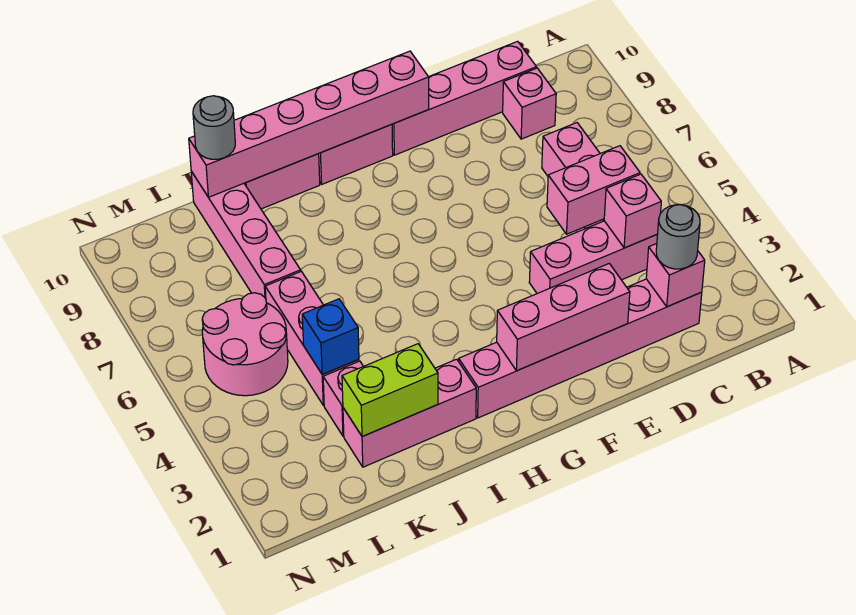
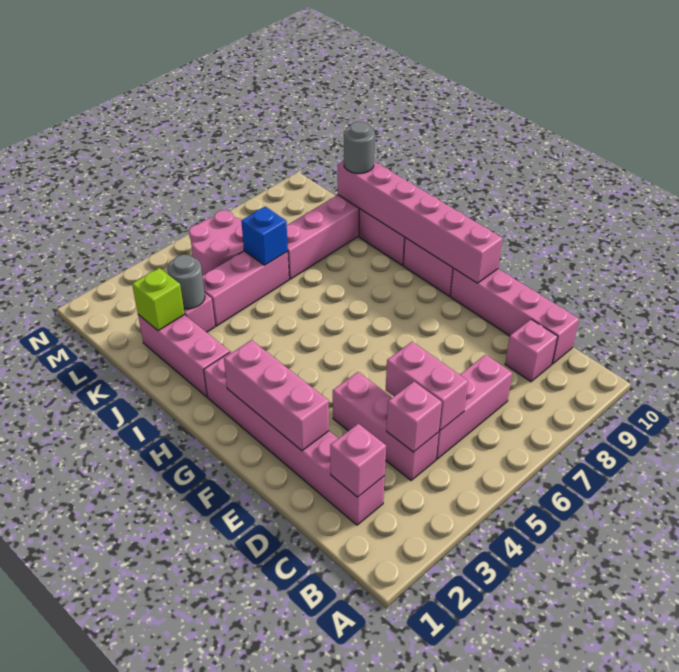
grey 1x1 round brick [656,205,700,269] -> grey 1x1 round brick moved to [168,255,205,309]
lime 1x2 brick [342,344,438,437] -> lime 1x1 brick [132,268,185,331]
blue 1x1 brick [302,299,359,374] -> blue 1x1 brick moved to [241,207,288,265]

